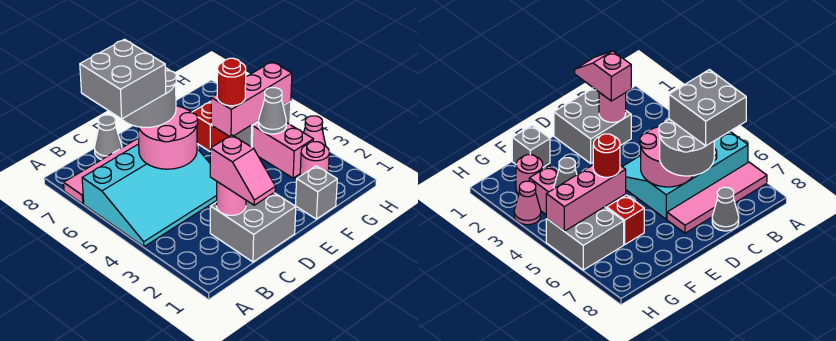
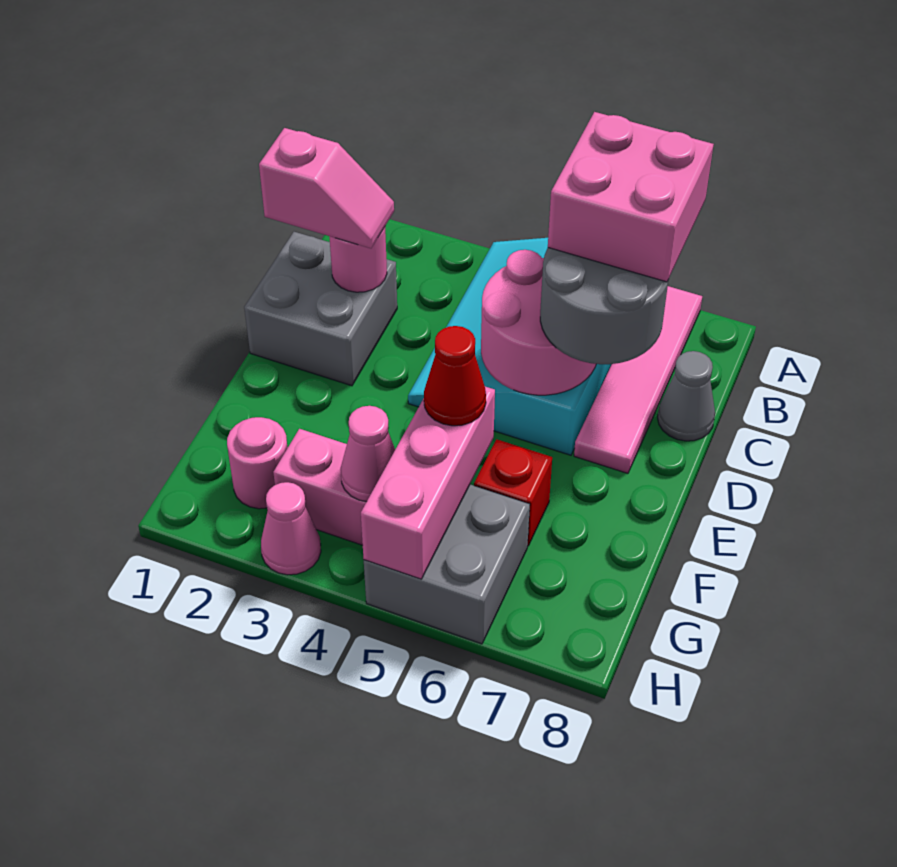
grey 2x2 brick [80,39,166,119] -> pink 2x2 brick [548,112,714,282]
pink 1x2 slope [210,135,275,205] -> pink 1x2 slope turned to [259,128,394,248]
grey 1x1 brick [295,166,337,219] -> none
red 1x1 round brick [217,58,246,106] -> red 1x1 cone [424,326,486,426]
grey 1x1 cone [259,88,286,134] -> pink 1x1 cone [341,406,395,502]

